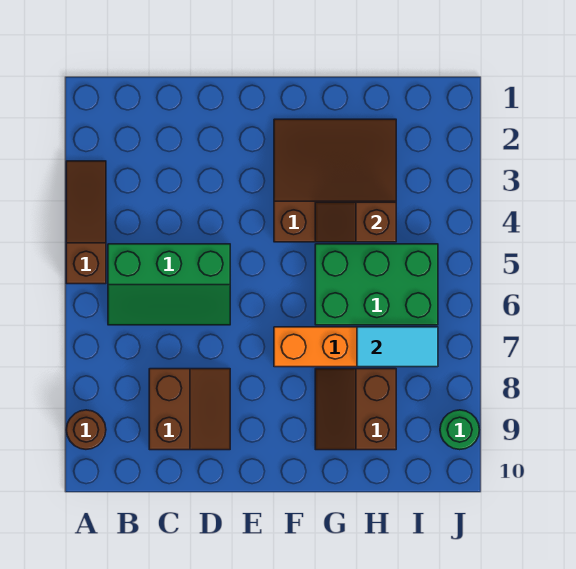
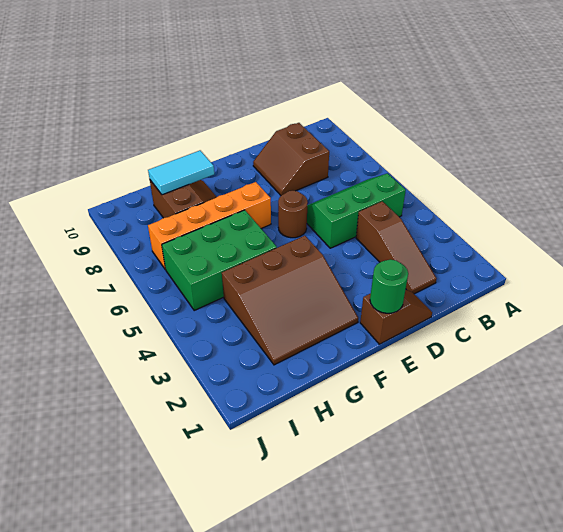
brown 1x3 slope [66,161,106,284] -> brown 1x3 slope moved to [356,201,437,294]
brown 1x1 round brick [66,410,106,449] -> brown 1x1 round brick moved to [278,190,308,238]
brown 1x2 slope [315,202,396,242] -> brown 1x2 slope moved to [360,290,432,344]
cyan 1x2 tile [357,327,438,367] -> cyan 1x2 tile moved to [148,151,214,195]
green 1x1 round brick [440,410,479,450] -> green 1x1 round brick moved to [370,259,408,313]

